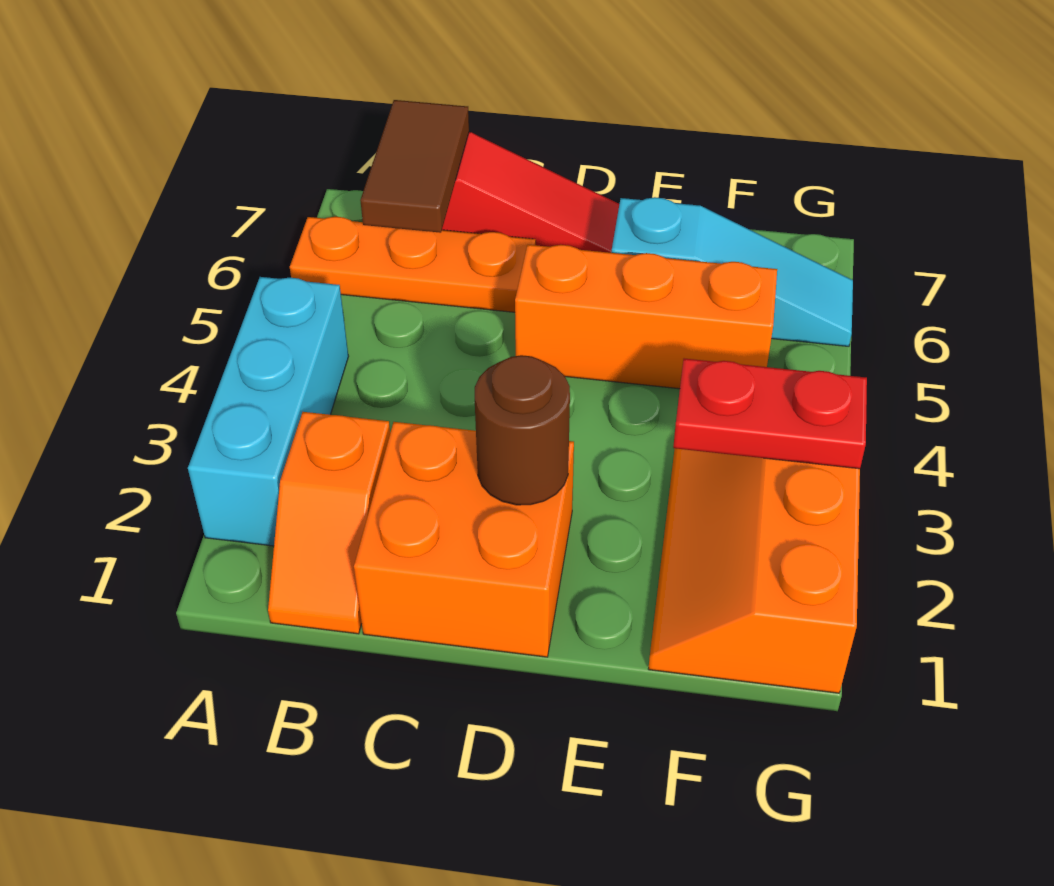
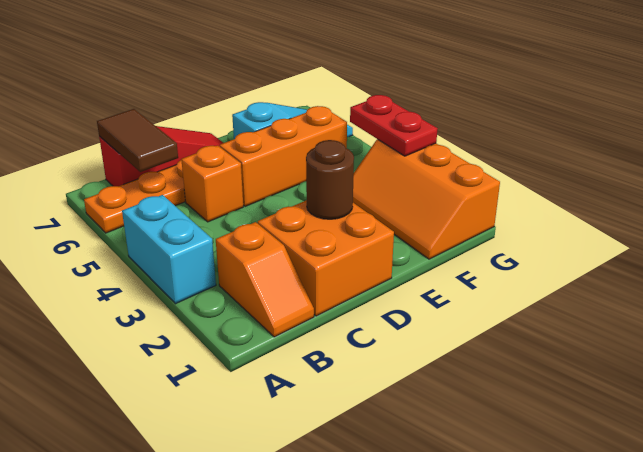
cyan 1x3 brick [188,277,349,546] -> cyan 1x2 brick [122,195,216,304]
none -> orange 1x1 brick [181,145,243,222]
red 1x2 plate [673,359,867,469] -> red 1x2 plate turned to [350,95,438,156]

